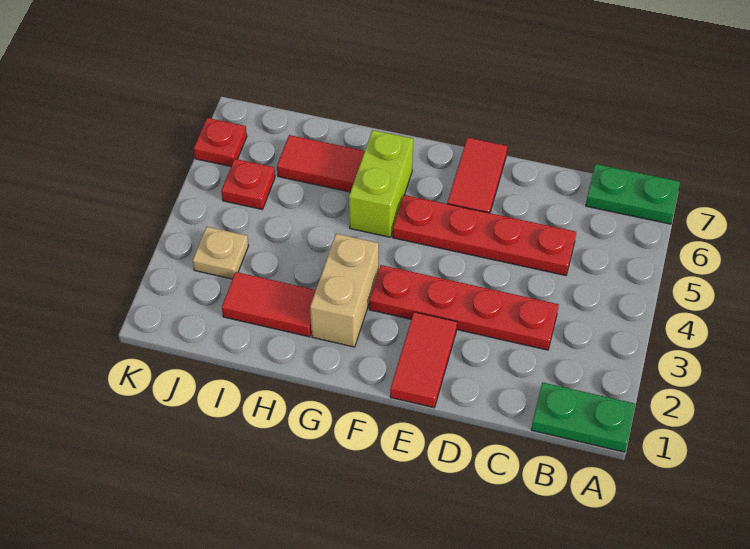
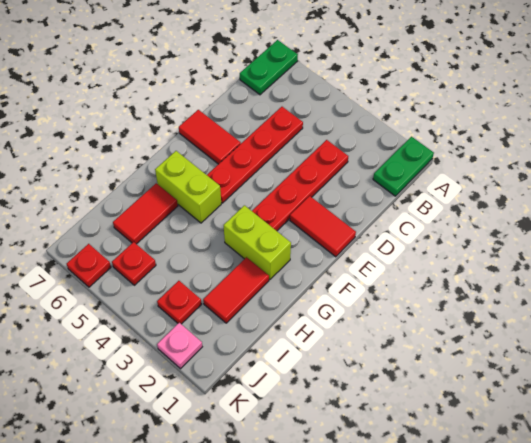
tan 1x2 brick [310,234,379,347] -> lime 1x2 brick [224,205,291,279]
tan 1x1 plate [193,227,249,279] -> red 1x1 plate [157,281,202,324]
none -> pink 1x1 plate [157,323,202,369]

